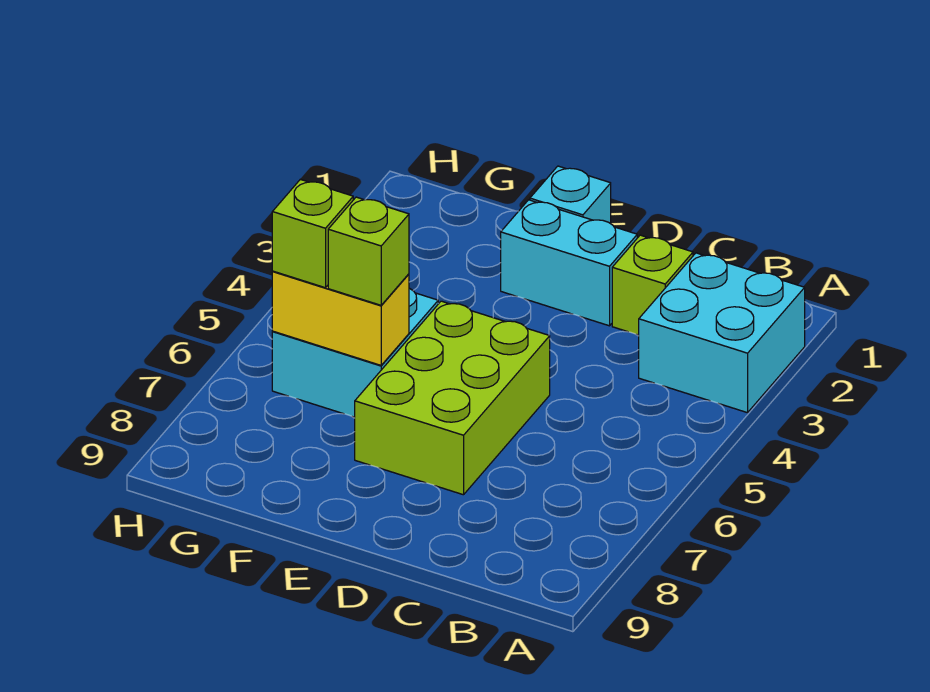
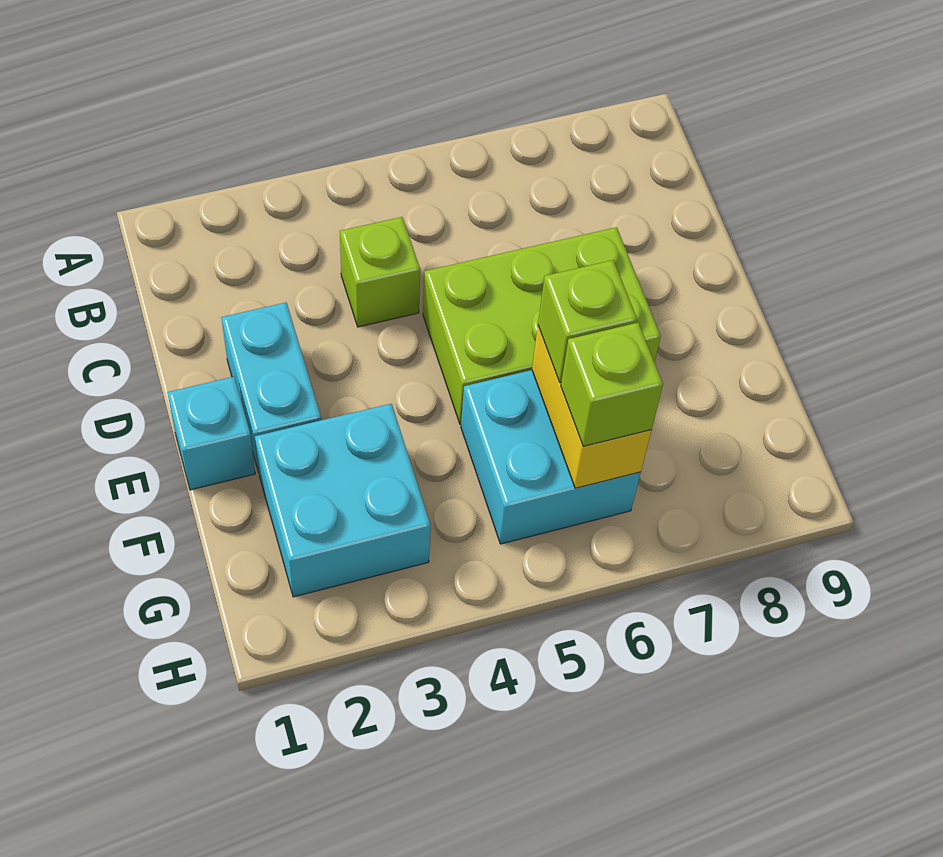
cyan 2x2 brick [639,253,805,413] -> cyan 2x2 brick moved to [255,404,431,597]
lime 1x1 brick [612,235,693,335] -> lime 1x1 brick moved to [340,217,420,327]

